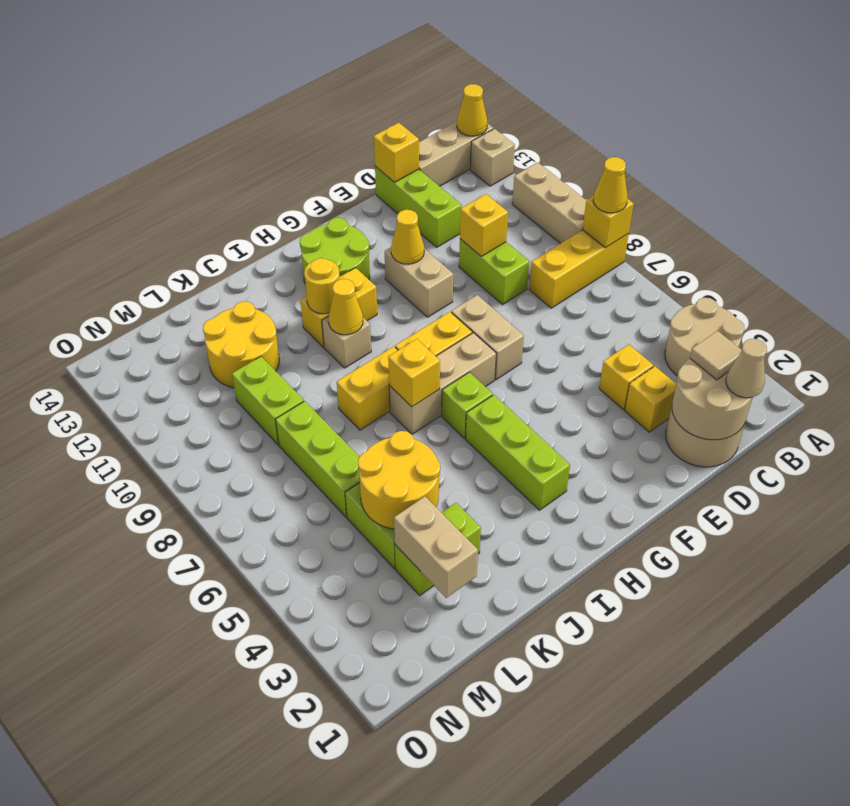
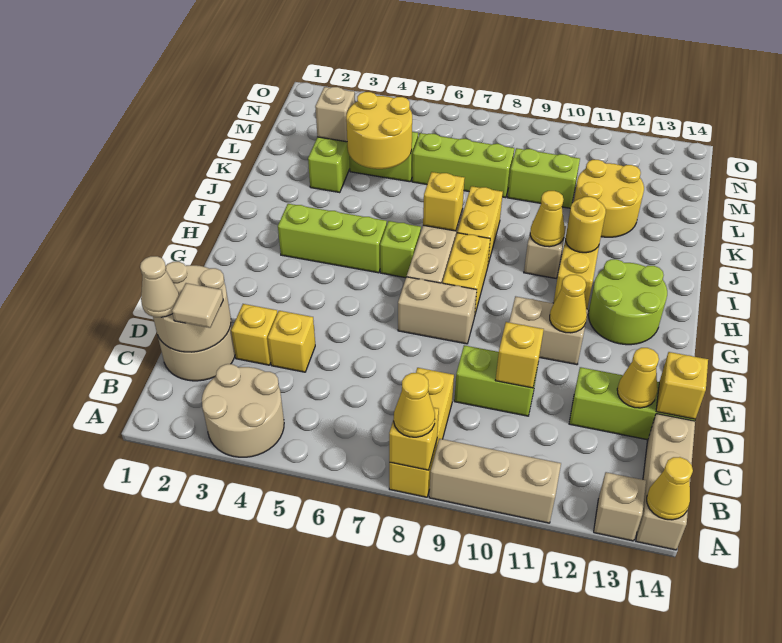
none -> yellow 1x1 cone [617,348,659,408]
tan 1x2 brick [394,497,478,598] -> tan 1x1 brick [315,87,355,142]

